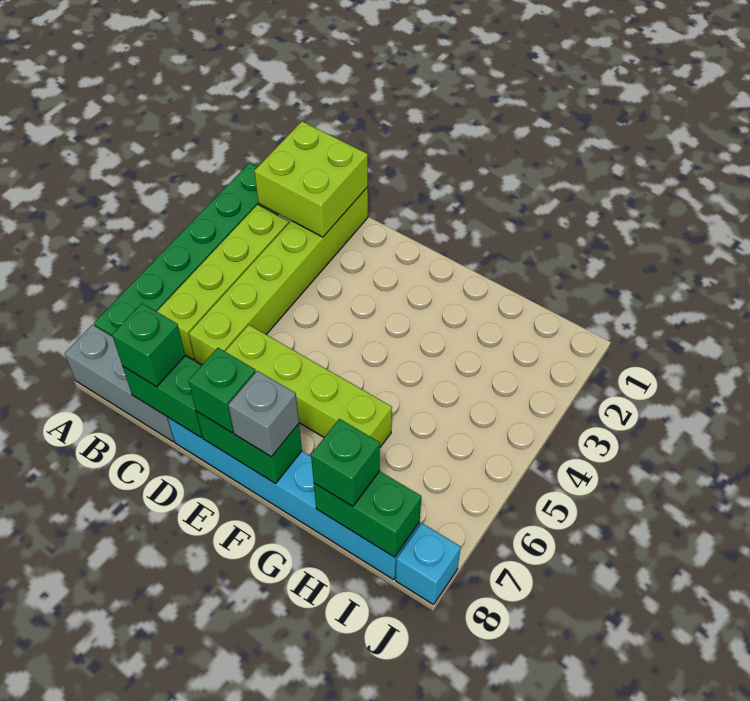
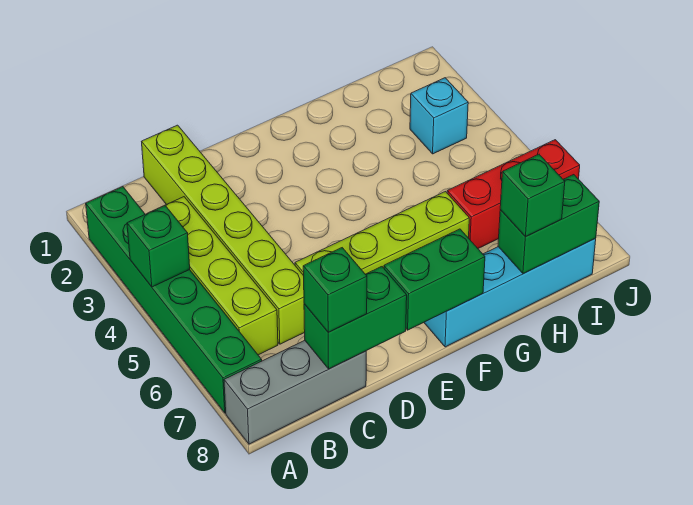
lime 2x2 brick [254,121,368,237] -> none
cyan 1x6 brick [167,417,420,580] -> cyan 1x4 brick [424,239,596,347]
green 1x1 brick [188,348,256,433] -> green 1x1 brick moved to [127,206,190,287]
grey 1x1 brick [228,371,299,457] -> none
none -> red 1x3 brick [447,140,580,248]
cyan 1x1 brick [396,523,461,605] -> cyan 1x1 brick moved to [410,78,468,154]

